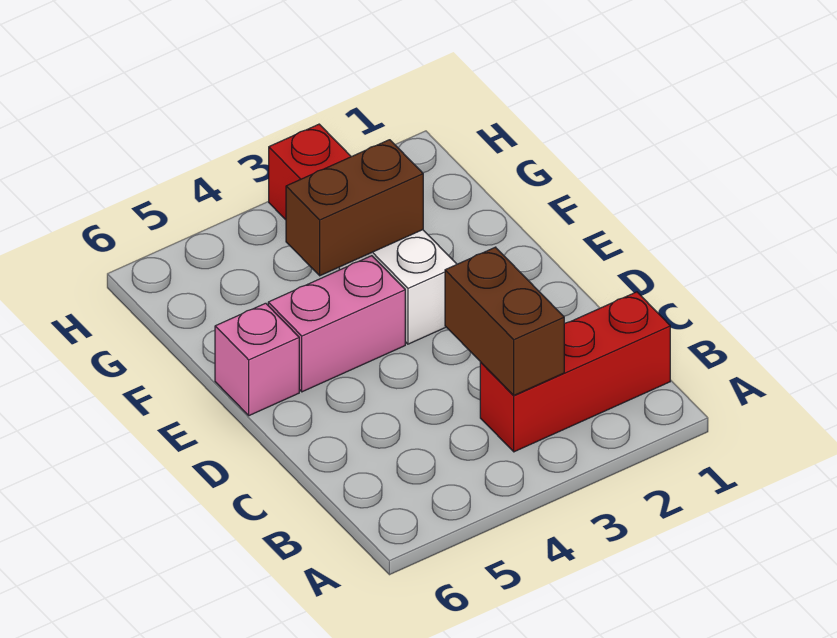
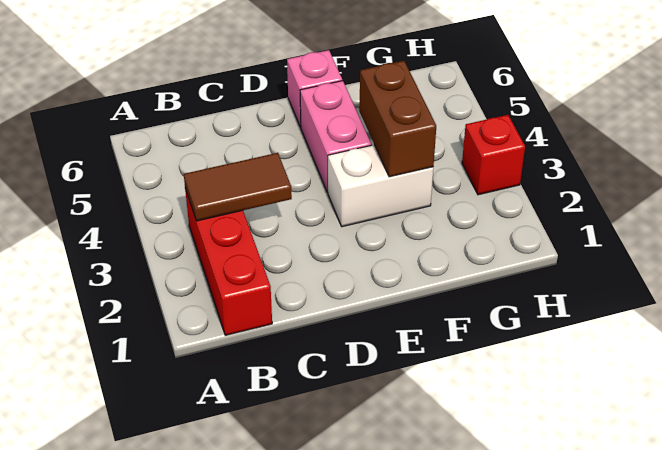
brown 1x2 brick [445,247,564,395] -> brown 1x2 tile [184,153,292,221]

